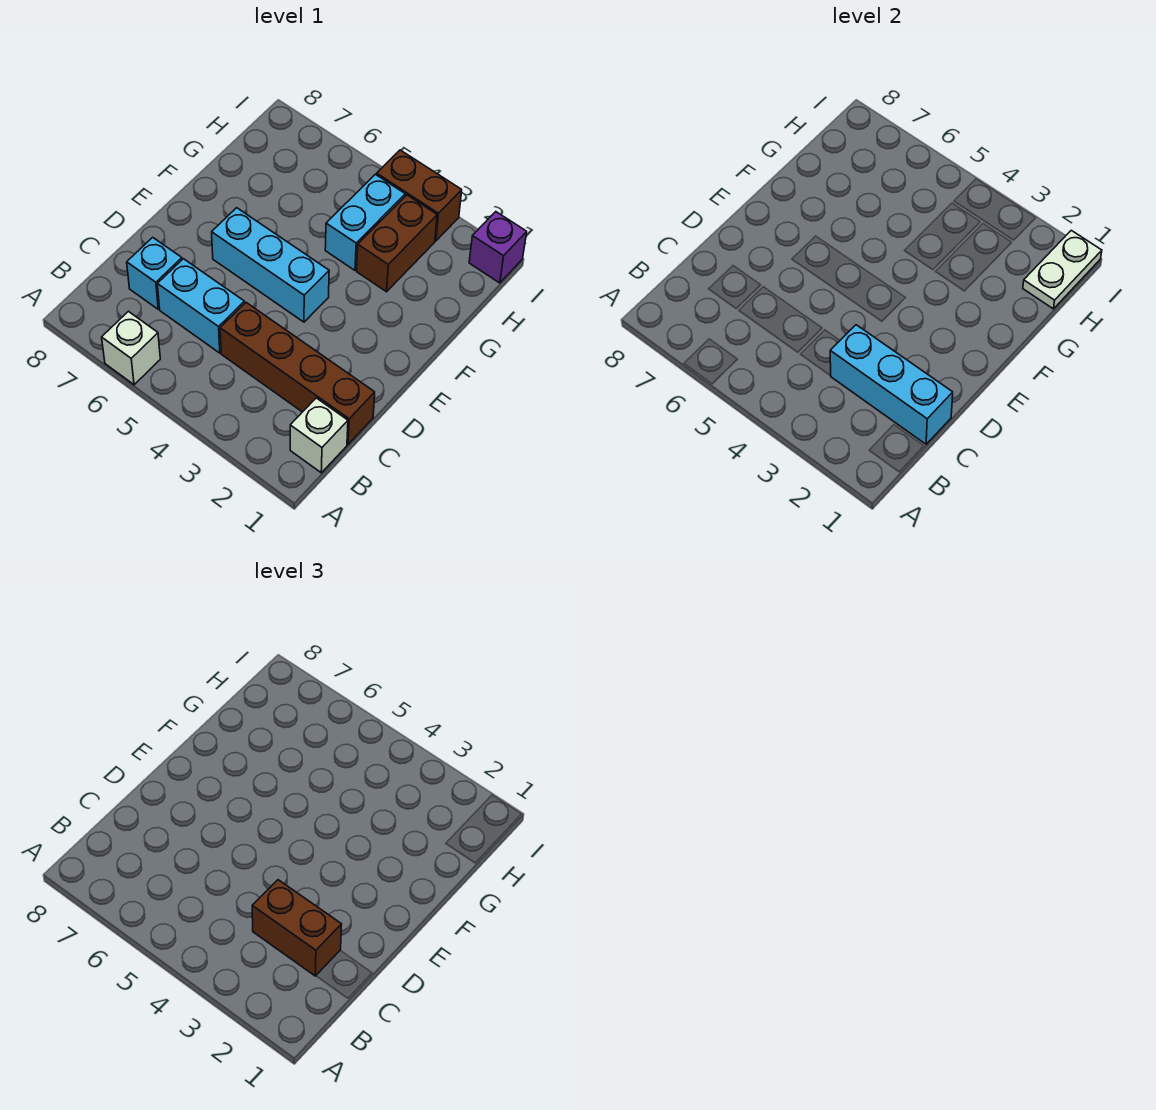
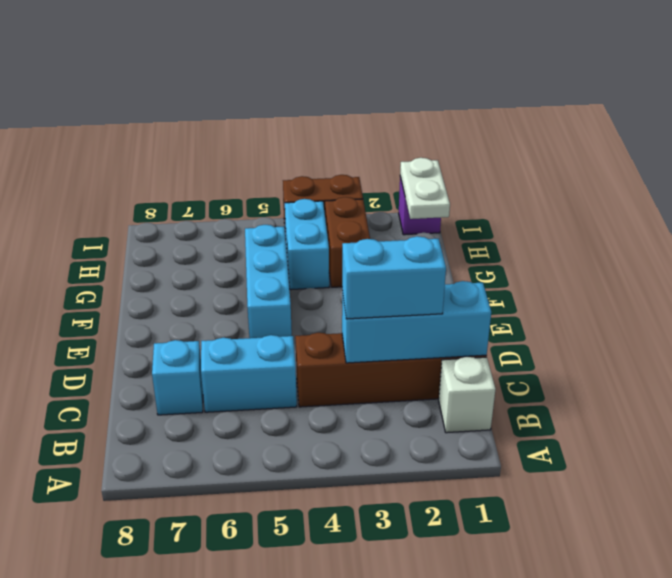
white 1x1 brick [102,311,160,385] -> none
brown 1x2 brick [252,880,342,976] -> cyan 1x2 brick [342,236,446,319]
cyan 1x3 brick [212,208,329,322] -> cyan 1x3 brick turned to [245,225,292,338]

